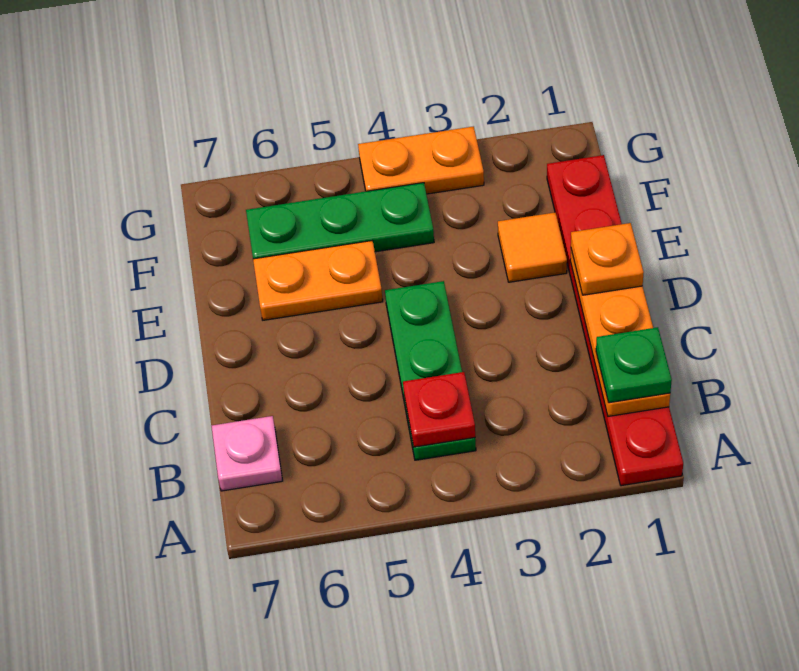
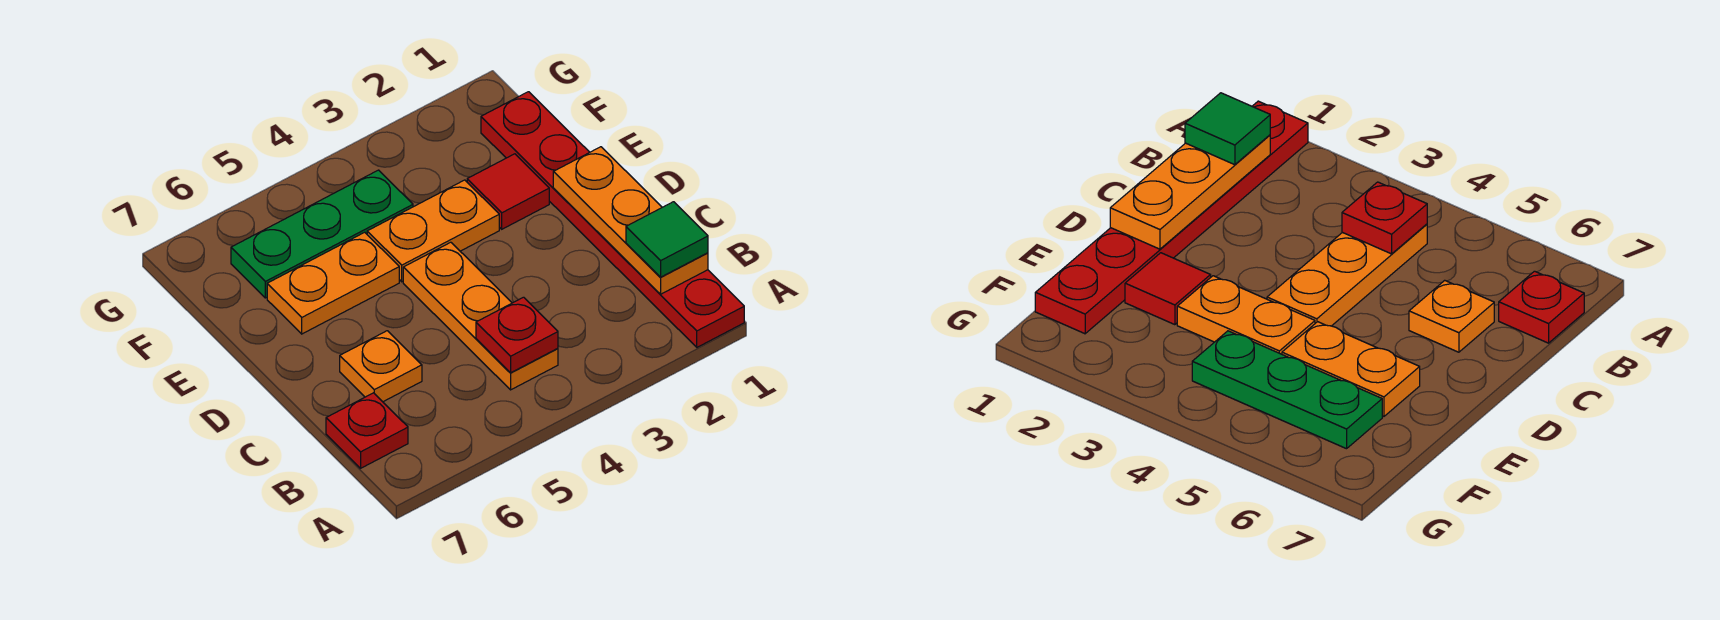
green 1x1 plate [596,327,672,403] -> green 1x1 tile [626,202,708,277]
green 1x3 plate [385,281,476,460] -> orange 1x3 plate [403,242,558,390]
pink 1x1 plate [211,416,283,491] -> red 1x1 plate [326,393,408,468]
orange 1x1 plate [571,223,644,295] -> orange 1x1 plate moved to [340,331,422,402]
orange 1x1 tile [498,213,567,282] -> red 1x1 tile [467,154,549,229]
orange 1x2 plate [358,126,484,194] -> orange 1x2 plate moved to [367,180,499,282]

